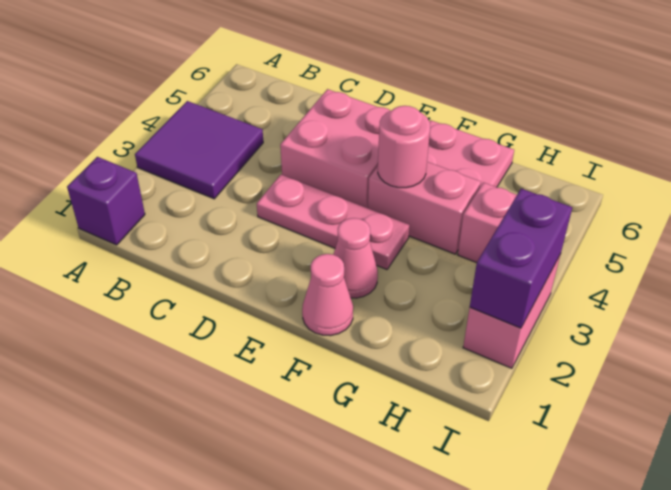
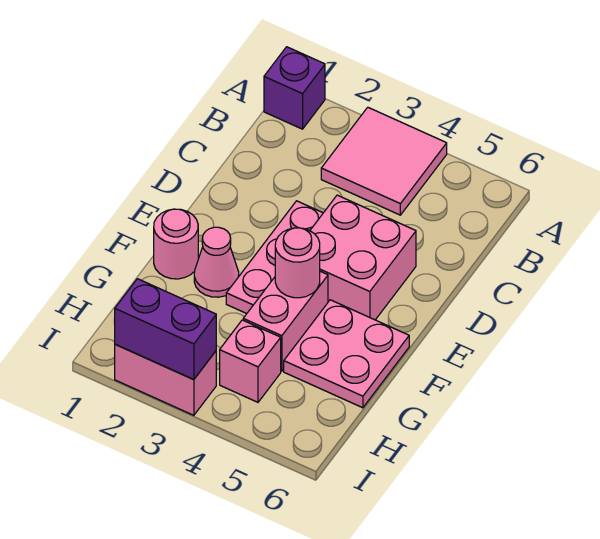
purple 2x2 tile [135,101,263,199] -> pink 2x2 tile [321,107,447,215]
pink 1x1 cone [302,254,353,336] -> pink 1x1 round brick [154,209,198,279]

